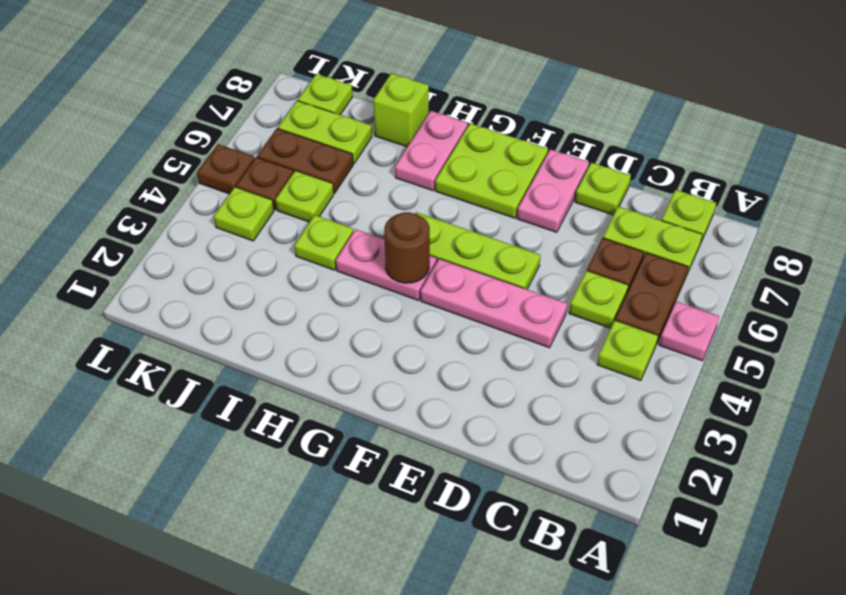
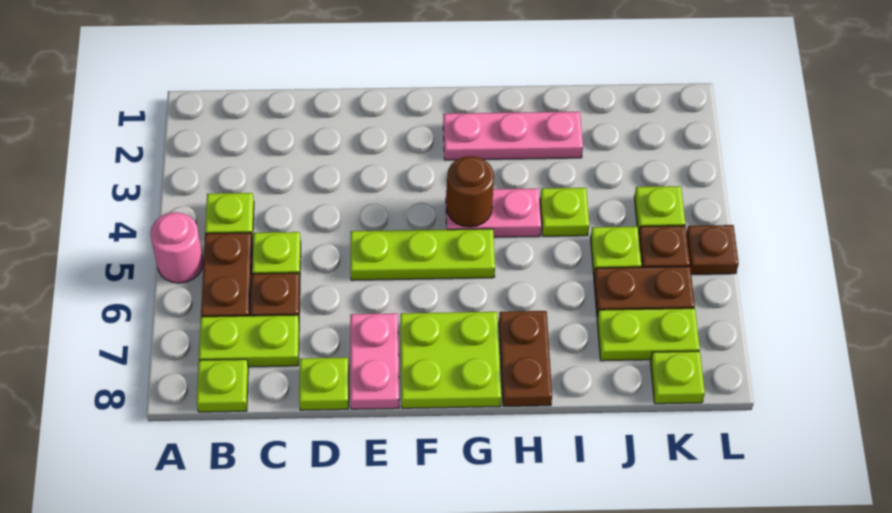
pink 1x1 plate [659,301,719,361] -> pink 1x1 round brick [150,212,204,283]
pink 1x3 plate [421,259,567,348] -> pink 1x3 plate moved to [443,112,583,160]
pink 1x2 plate [395,111,468,191] -> brown 1x2 plate [499,311,552,406]
lime 1x1 brick [373,73,429,147] -> none

